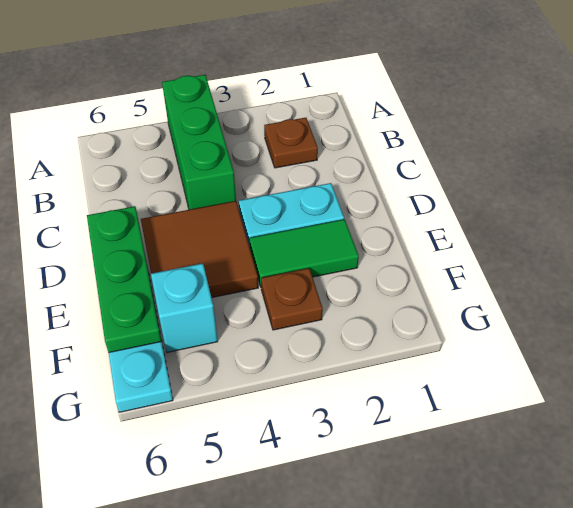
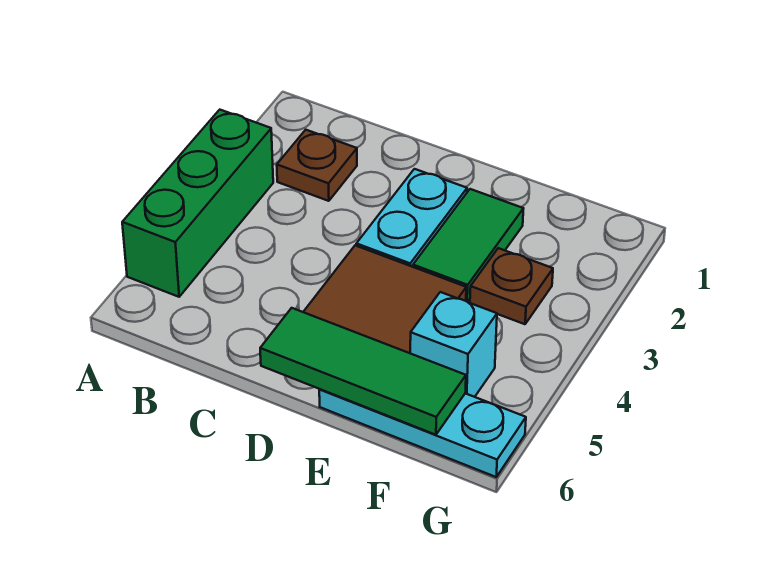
green 1x3 brick [162,75,236,210] -> green 1x3 brick turned to [122,110,273,297]
green 1x3 plate [87,206,162,353] -> green 1x3 tile [260,308,466,435]

